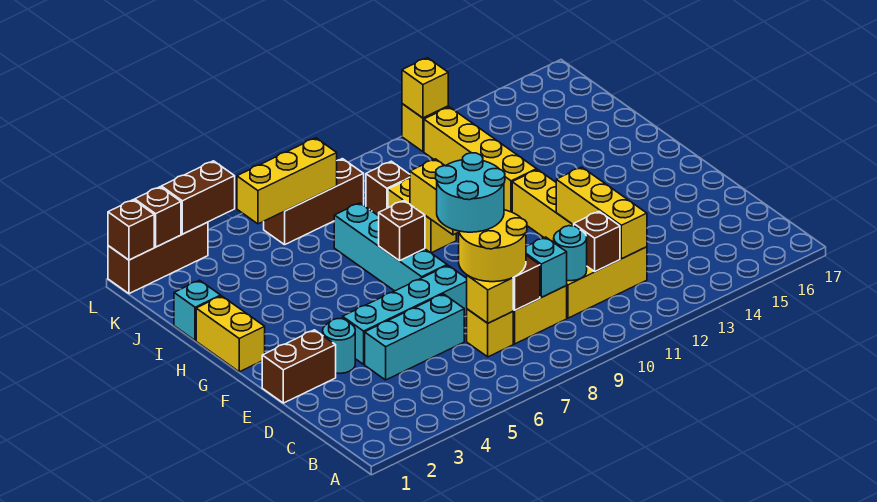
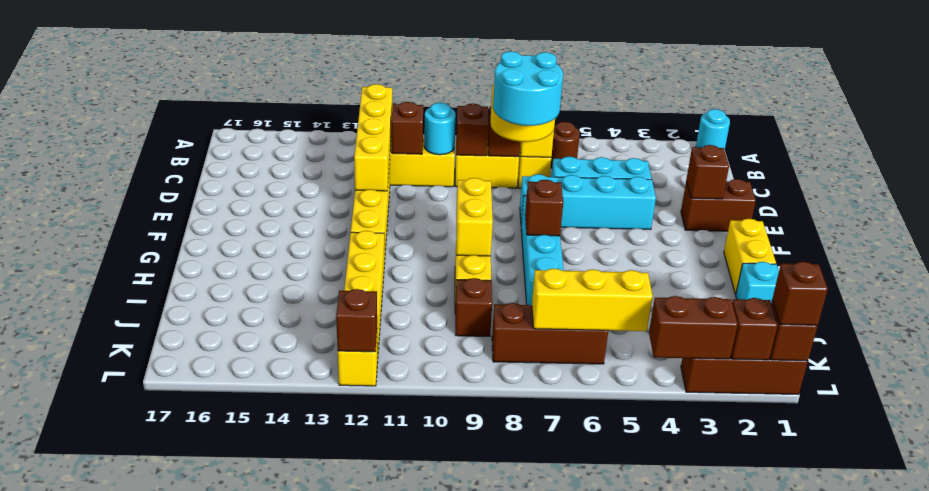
none -> brown 1x1 round brick [551,122,580,168]
cyan 1x1 brick [526,237,567,297] -> brown 1x1 brick [456,104,489,156]
yellow 1x3 brick [556,167,647,259] -> yellow 1x4 brick [354,84,392,191]
none -> brown 1x1 brick [686,145,729,199]
cyan 1x1 round brick [323,319,355,373] -> cyan 1x1 round brick moved to [696,109,730,150]
none -> brown 1x1 brick [772,262,828,326]
yellow 1x1 brick [402,58,448,118] -> brown 1x1 brick [336,289,377,352]

